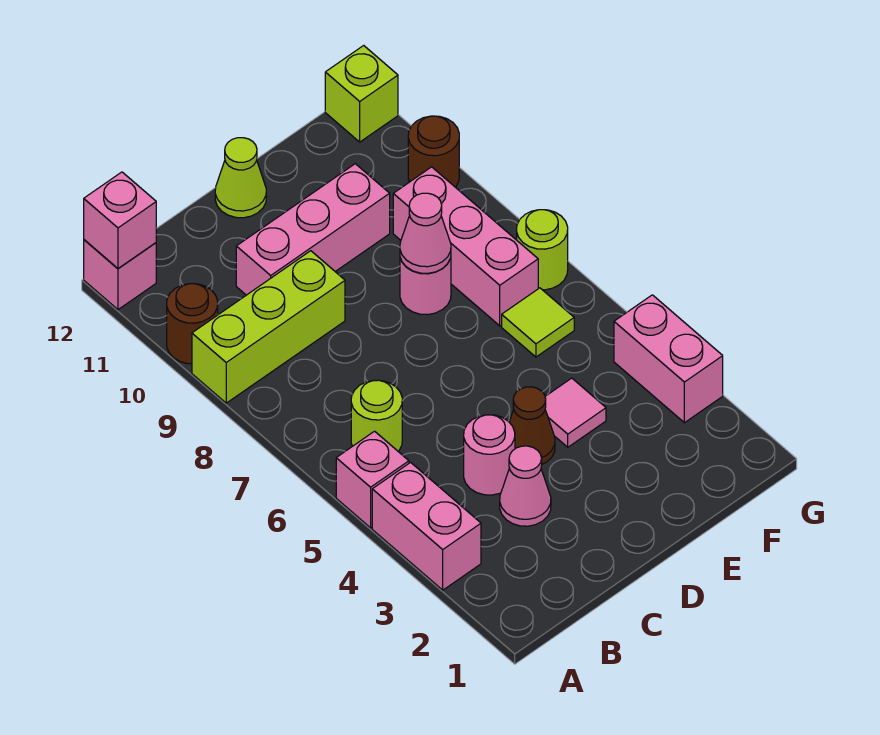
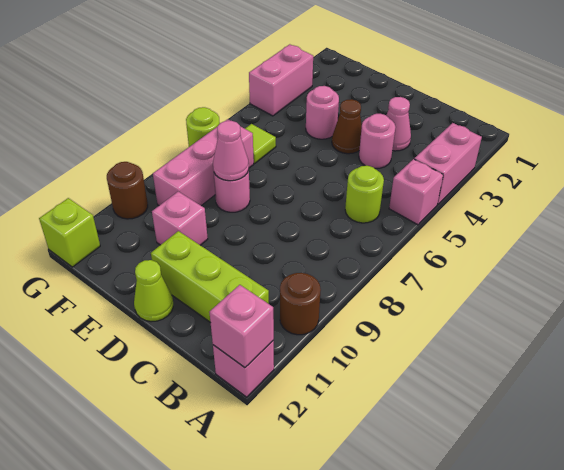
lime 1x3 brick [192,251,345,403] -> lime 1x3 brick moved to [151,231,269,322]
pink 1x3 brick [236,164,390,295] -> pink 1x1 brick [152,192,208,245]
pink 1x1 tile [545,378,606,447] -> pink 1x1 round brick [306,86,339,139]

